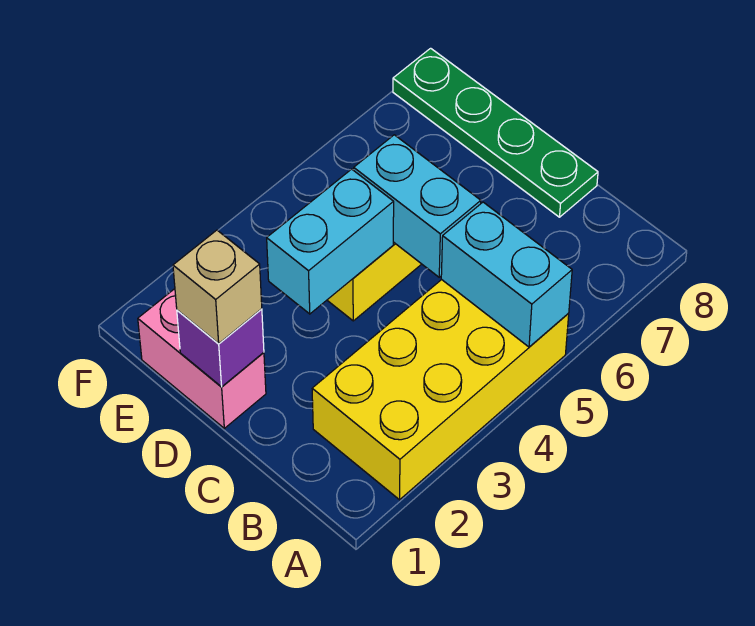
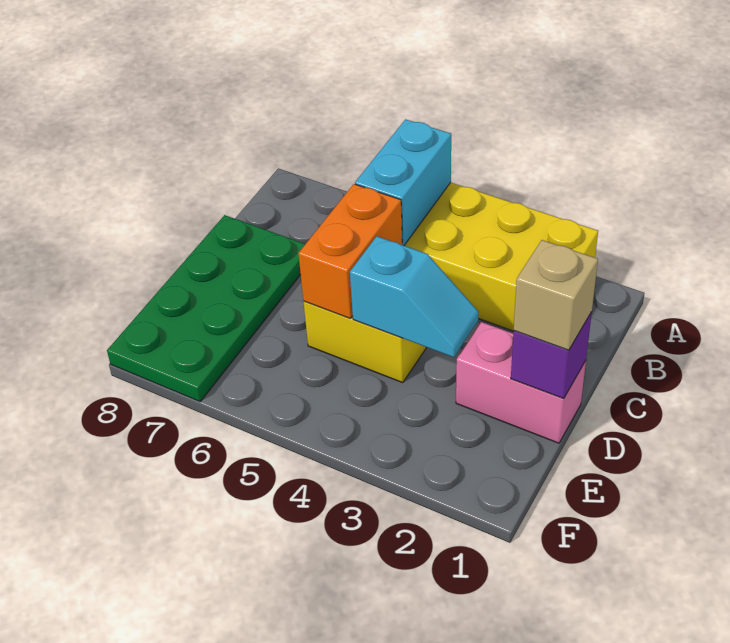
cyan 1x2 brick [354,135,481,277] -> orange 1x2 brick [298,184,402,319]
green 1x4 plate [393,48,598,217] -> green 2x4 plate [107,215,305,402]
pink 1x2 brick [138,289,266,428] -> pink 1x2 brick turned to [456,322,586,443]
cyan 1x2 brick [267,169,394,314] -> cyan 1x2 slope [350,236,479,357]

